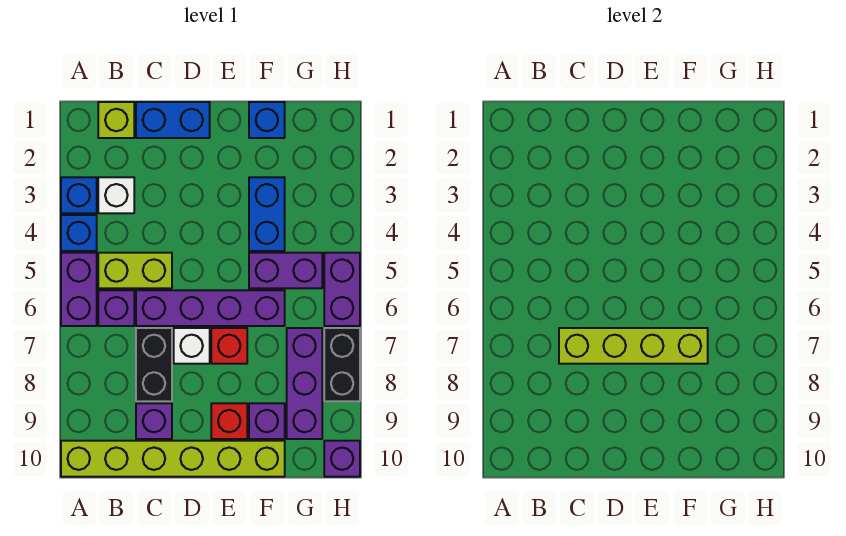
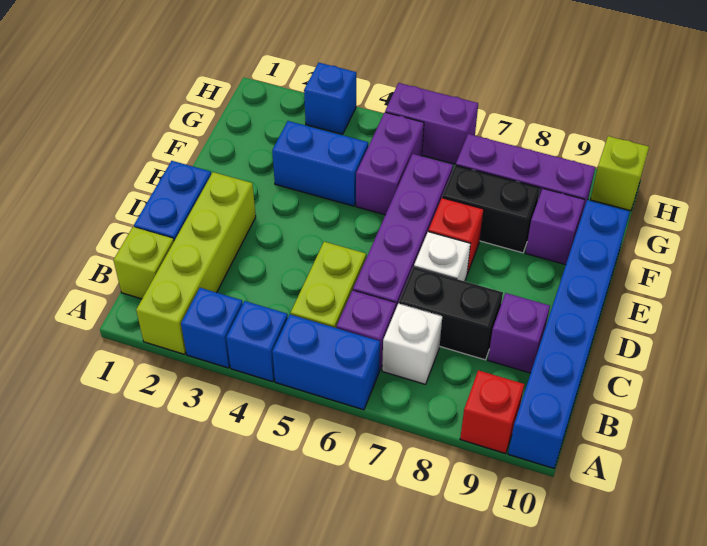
purple 1x2 brick [61,253,97,326] -> blue 1x2 brick [272,314,380,410]
lime 1x6 brick [61,441,285,477] -> blue 1x6 brick [508,200,630,468]
white 1x1 brick [98,177,134,213] -> white 1x1 brick moved to [382,304,442,384]
lime 1x4 brick [559,328,708,364] -> lime 1x4 brick moved to [136,172,256,354]
red 1x1 brick [211,403,247,439] -> red 1x1 brick moved to [460,370,524,454]
blue 1x1 brick [249,102,285,138] -> blue 1x1 brick moved to [304,63,356,134]
black 1x2 brick [324,328,360,401] -> black 1x2 brick moved to [442,165,540,253]
purple 1x1 brick [324,441,360,477] -> lime 1x1 brick [590,136,649,211]

